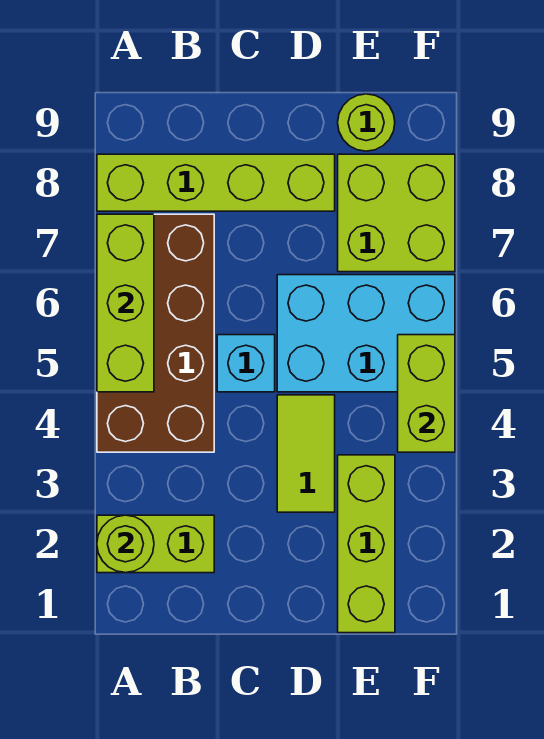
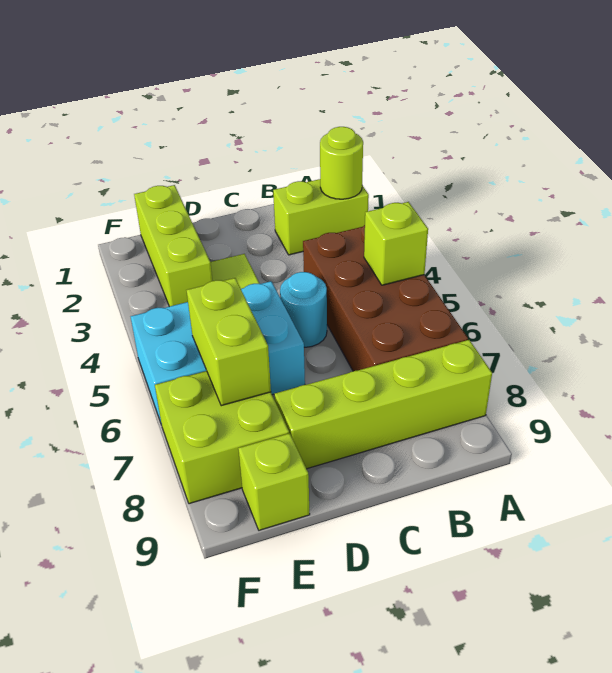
lime 1x3 brick [97,214,154,392] -> lime 1x1 brick [364,202,428,285]
cyan 1x1 brick [217,335,275,392] -> cyan 1x1 round brick [280,272,327,347]
lime 1x1 round brick [338,94,395,151] -> lime 1x1 brick [238,433,310,530]
lime 1x2 brick [398,335,455,452] -> lime 1x2 brick moved to [187,278,271,406]

